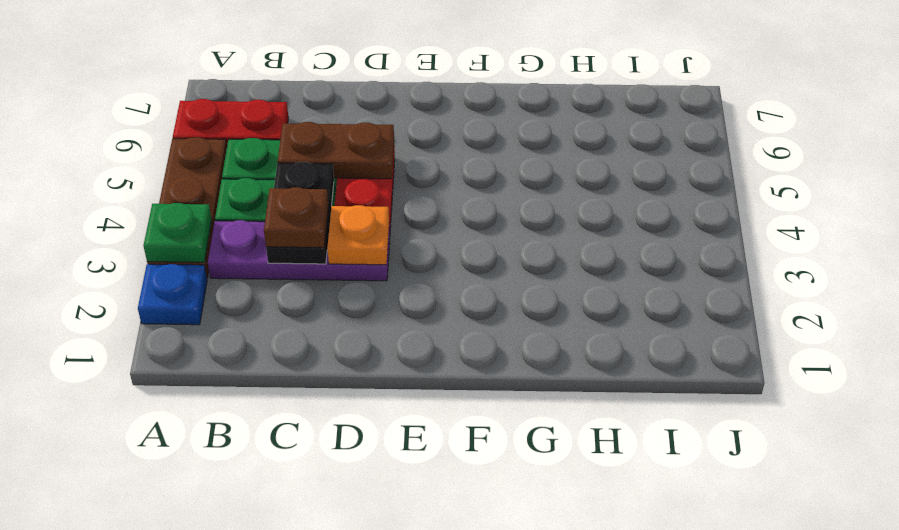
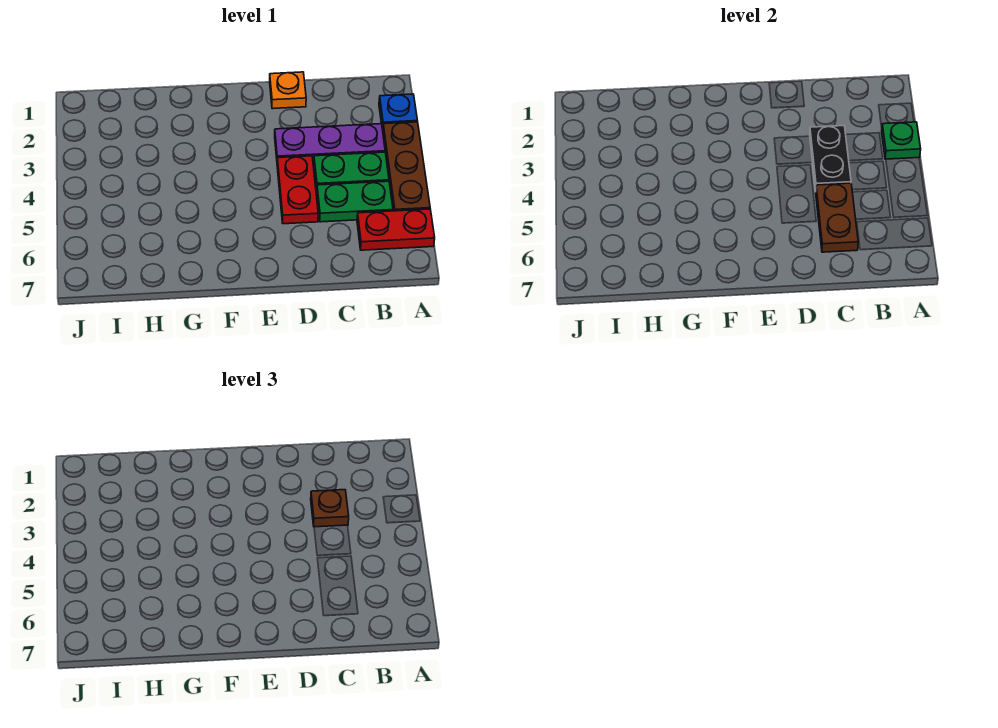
brown 1x2 plate [278,122,394,179] -> brown 1x2 plate turned to [816,183,858,252]
orange 1x1 plate [327,205,389,265] -> orange 1x1 plate moved to [270,72,306,109]

